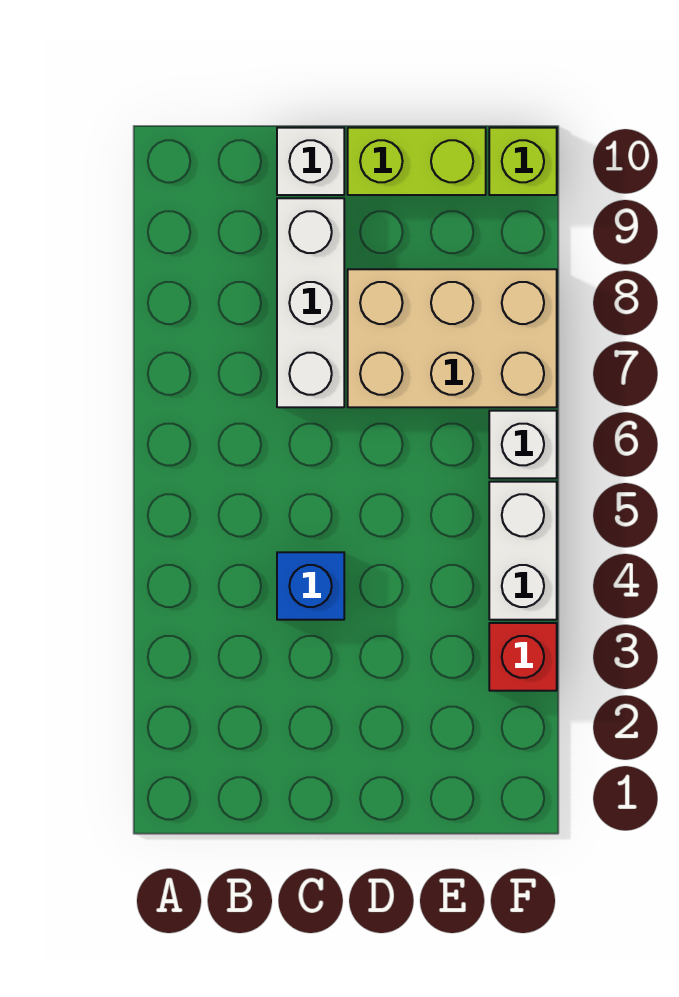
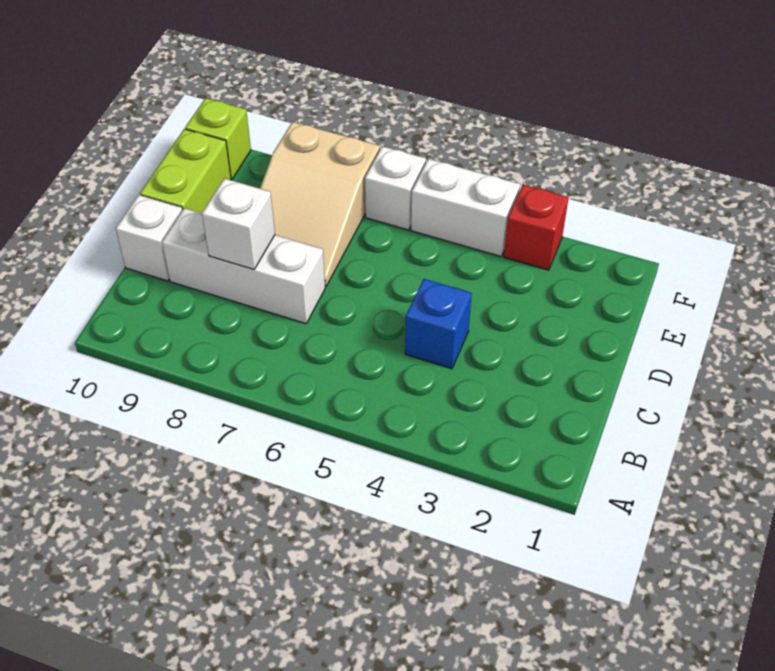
none -> white 1x1 brick [202,178,275,269]
tan 2x3 brick [348,269,557,407] -> tan 2x3 slope [260,122,380,287]

